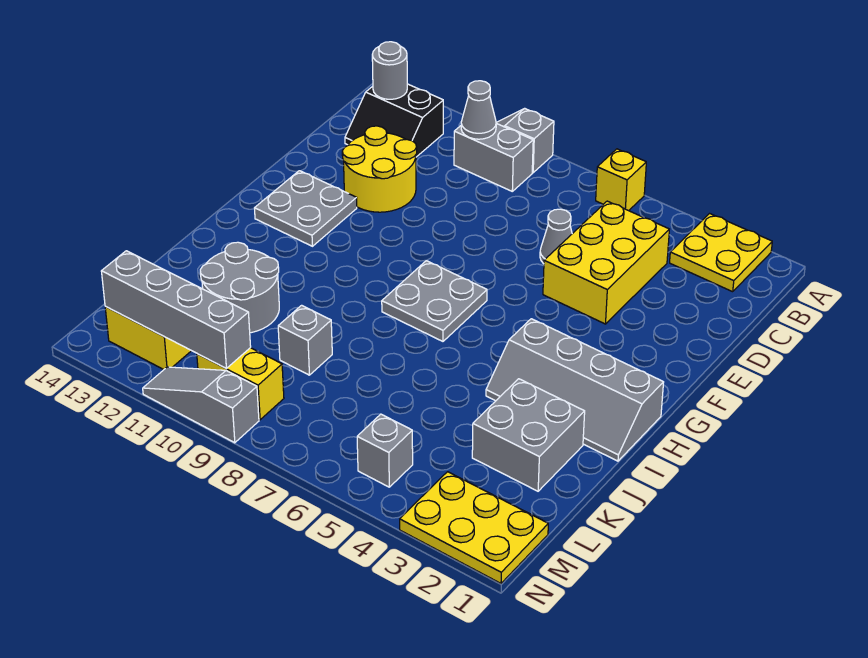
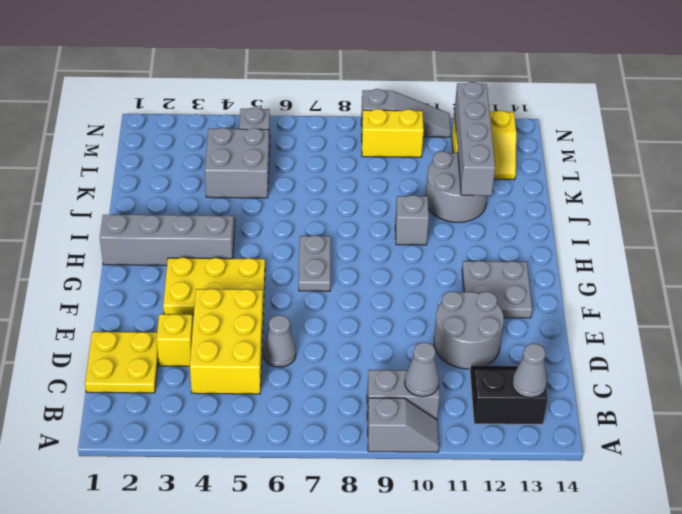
yellow 2x2 plate [670,214,772,292] -> yellow 2x2 plate moved to [85,332,158,393]
yellow 1x1 brick [596,149,646,211] -> yellow 1x1 brick moved to [157,314,193,366]
grey 1x1 round brick [372,42,407,99] -> grey 1x1 cone [512,343,547,398]
yellow 2x2 round brick [342,126,417,212] -> grey 2x2 round brick [434,291,504,369]
grey 2x2 plate [382,261,487,341] -> grey 1x2 plate [299,235,330,291]
grey 2x2 brick [472,379,585,491] -> grey 2x2 brick moved to [205,128,269,198]
grey 1x1 brick [278,305,332,375] -> grey 1x1 brick moved to [395,195,429,245]
yellow 2x3 plate [400,472,548,583] -> yellow 2x3 plate moved to [163,257,265,315]
grey 1x4 brick [101,251,251,368] -> grey 1x4 brick turned to [454,82,495,196]

